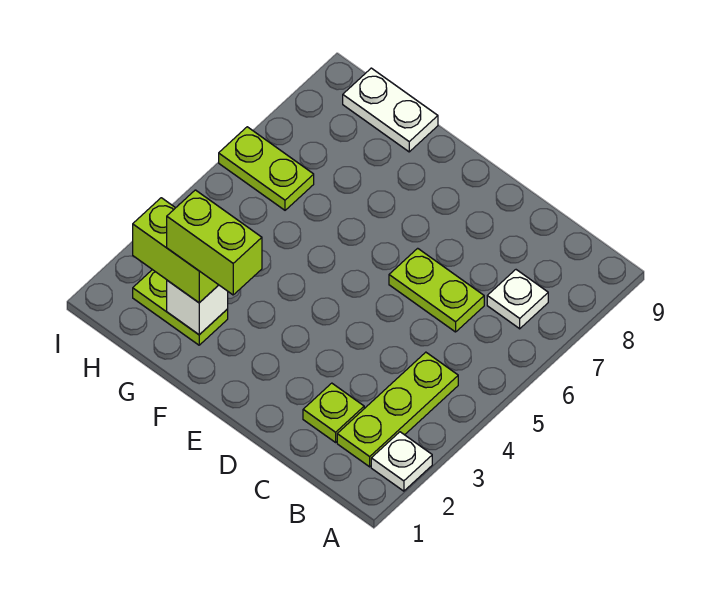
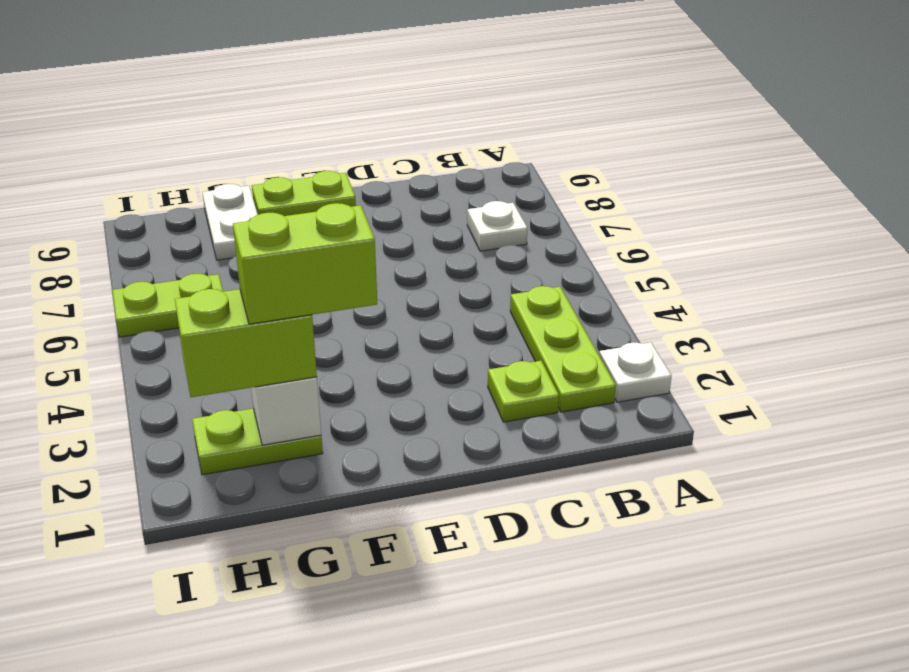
lime 1x2 plate [389,248,484,332] -> lime 1x2 plate moved to [252,171,356,216]
white 1x2 plate [343,68,438,152] -> white 1x2 plate turned to [202,184,258,260]

